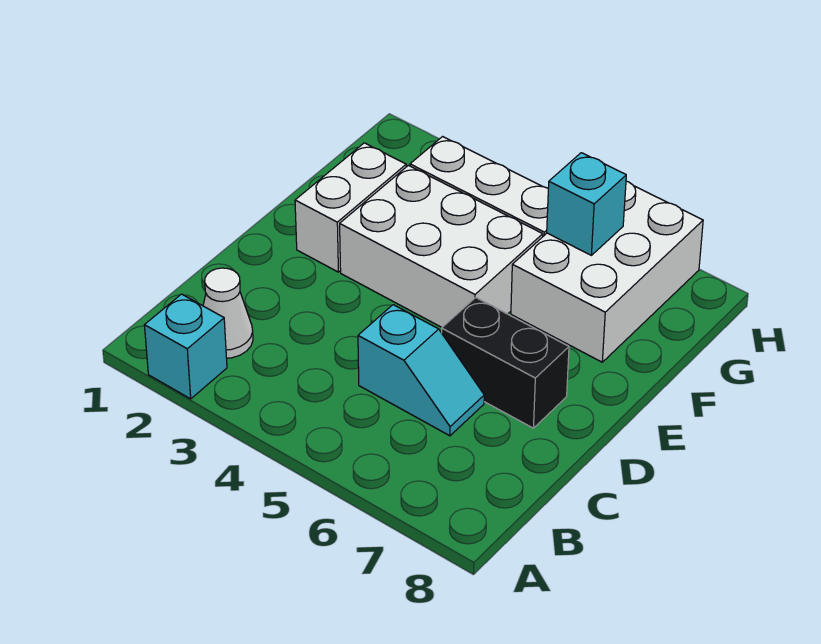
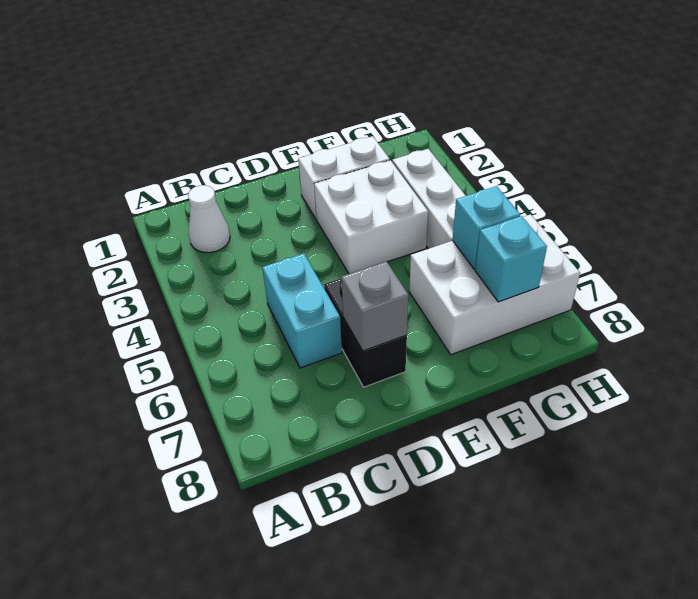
cyan 1x1 brick [144,294,227,399] -> cyan 1x1 brick moved to [475,216,547,302]
cyan 1x2 slope [358,305,484,436] -> cyan 1x2 brick [262,254,342,368]
none -> grey 1x1 brick [341,261,409,351]
white 2x3 brick [340,165,543,327] -> white 2x2 brick [314,160,428,274]

